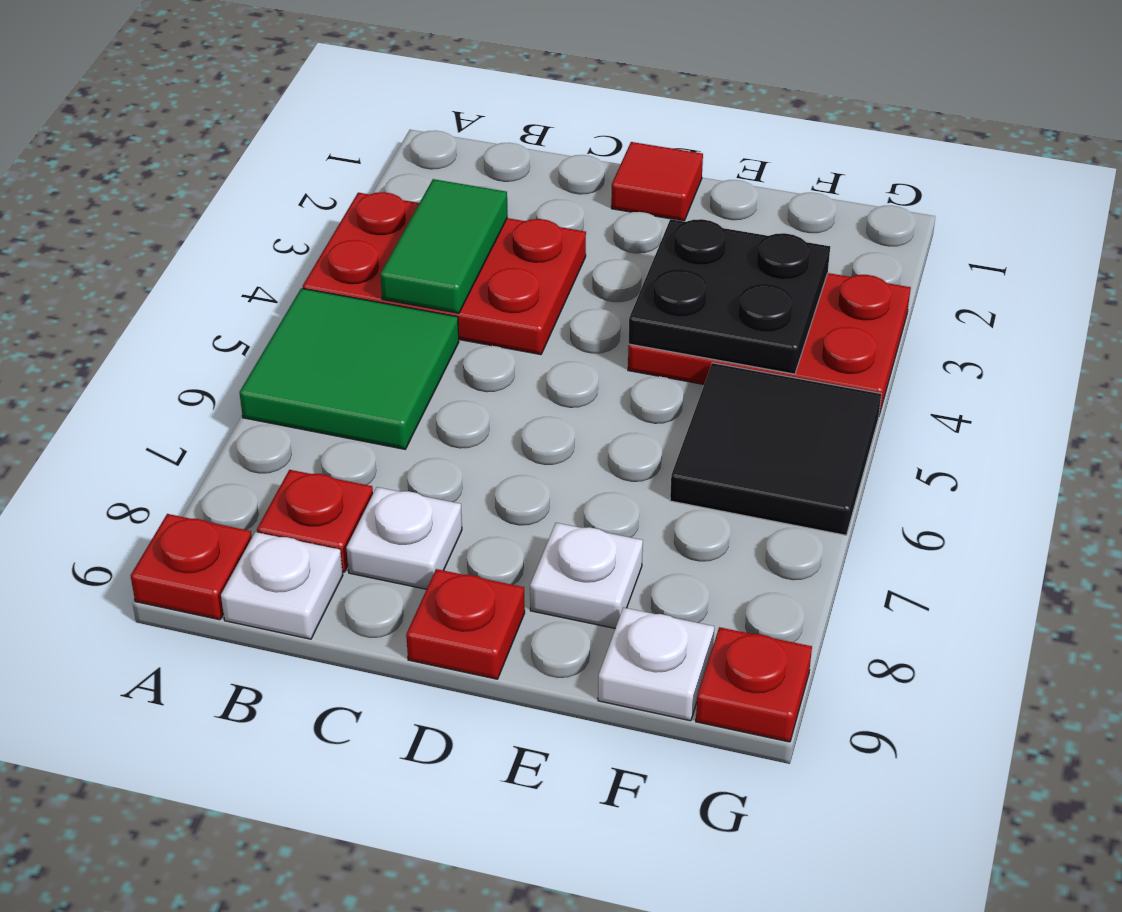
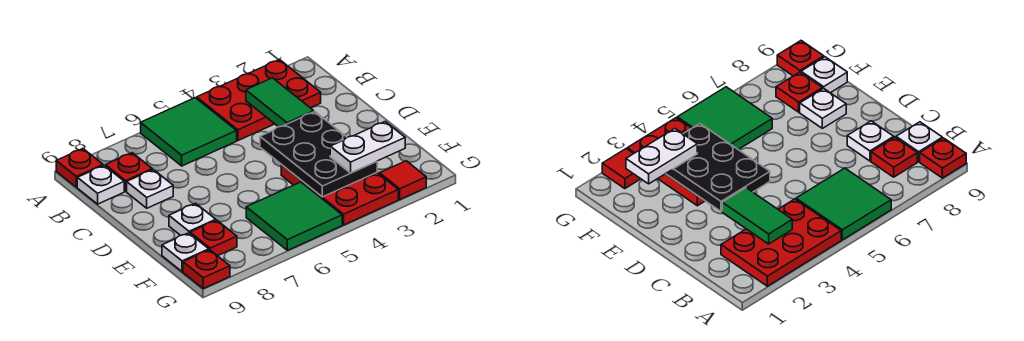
red 2x3 plate [303,192,586,355] -> red 2x3 plate turned to [197,60,321,140]
green 1x2 tile [380,179,508,313] -> green 1x2 tile turned to [246,78,314,127]
red 1x1 tile [611,142,703,221] -> red 1x1 tile moved to [380,161,426,199]
red 1x1 plate [406,569,525,679] -> red 1x1 plate moved to [190,220,237,256]
black 2x2 plate [629,219,830,374] -> black 2x3 plate [260,112,377,197]
none -> white 1x2 plate [330,122,405,173]
black 2x2 tile [670,363,881,535] -> green 2x2 tile [246,182,342,250]

